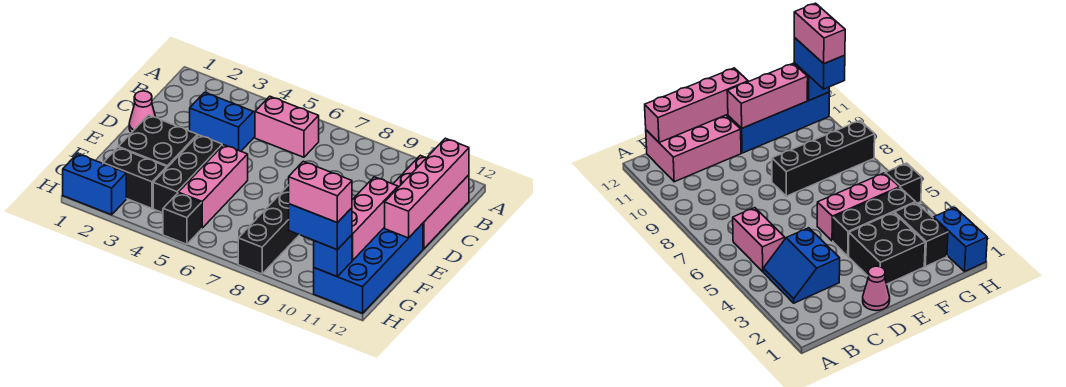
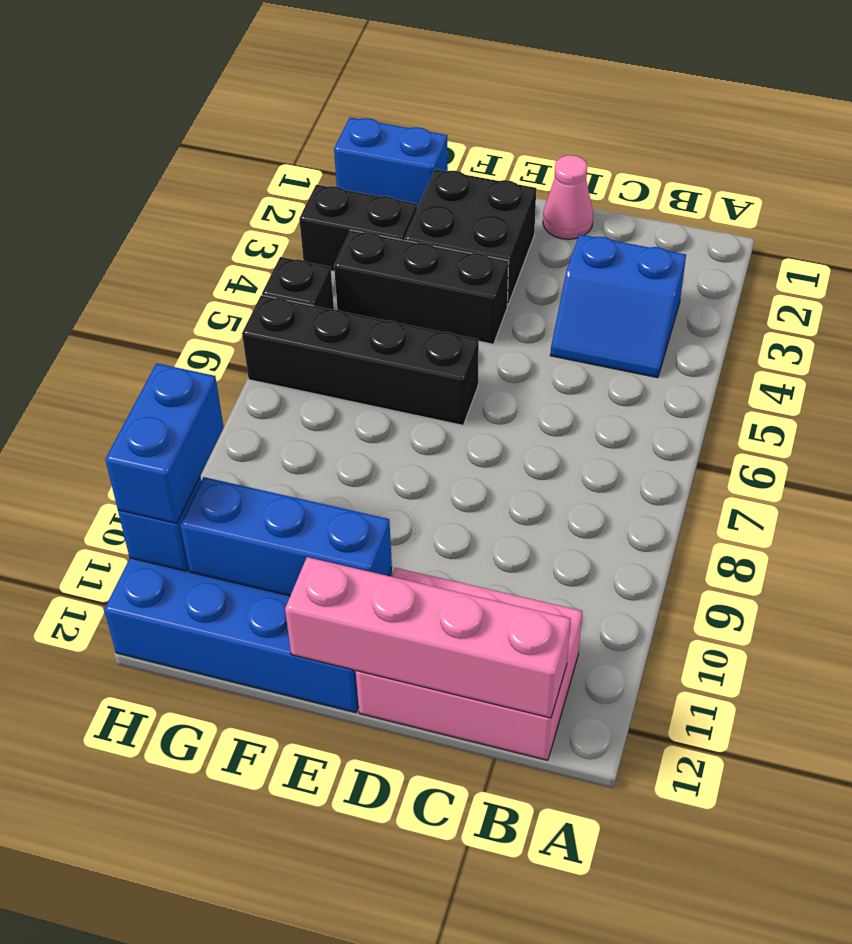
blue 2x2 slope [190,92,255,151] -> blue 2x2 slope turned to [550,234,686,378]
pink 1x2 brick [255,96,319,157] -> none
pink 1x3 brick [178,145,248,228] -> none
black 1x4 brick [238,185,299,274] -> black 1x4 brick moved to [242,295,479,425]
pink 1x3 brick [352,177,398,260] -> blue 1x3 brick [180,477,392,596]
black 1x2 brick [103,148,167,208] -> black 1x2 brick turned to [299,185,417,271]
blue 1x2 brick [63,154,126,215] -> blue 1x2 brick turned to [334,117,448,209]
pink 1x2 brick [289,161,352,223] -> none

